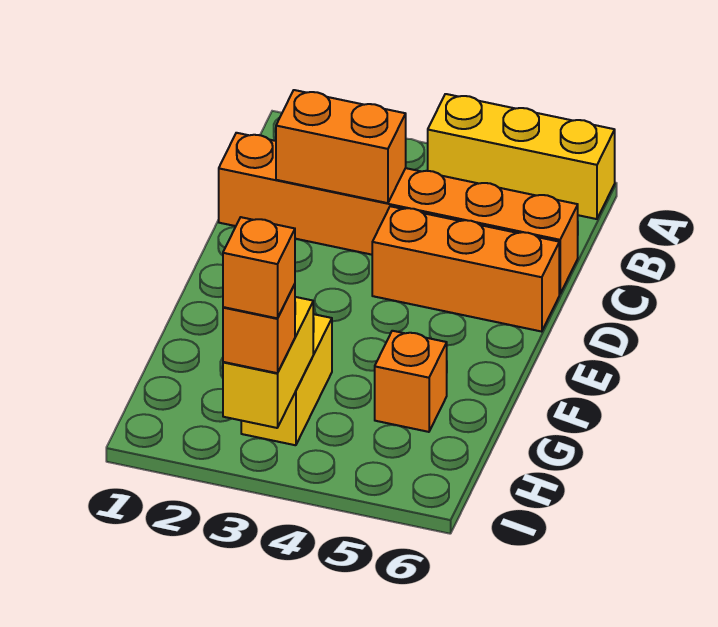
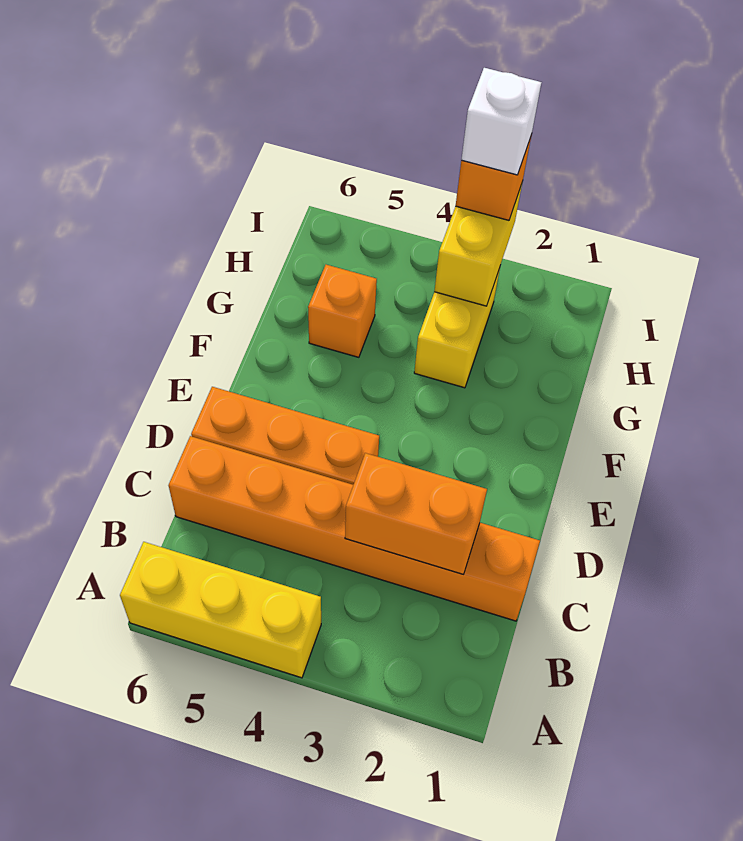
orange 1x1 brick [223,217,295,318] -> white 1x1 brick [461,68,542,175]

